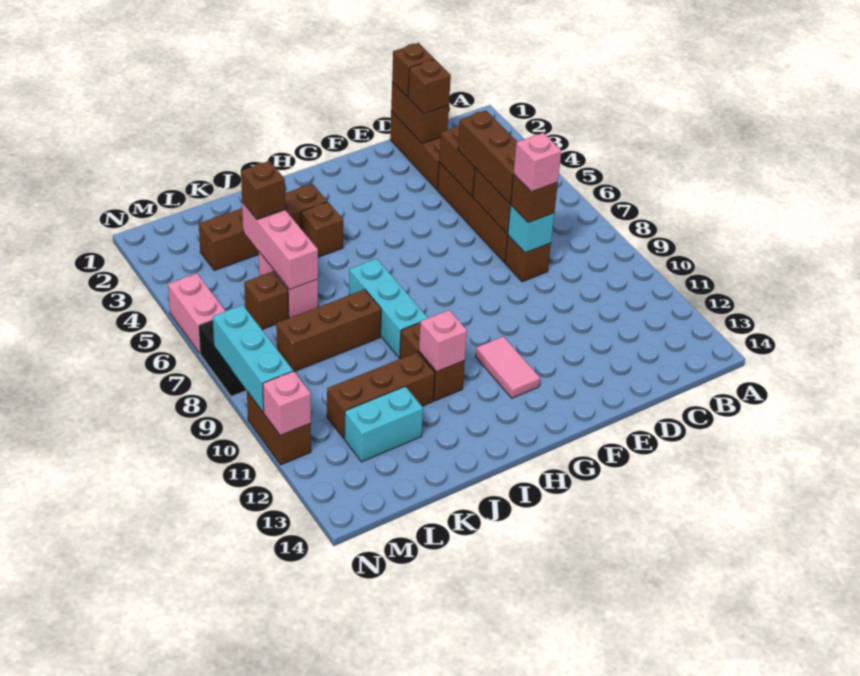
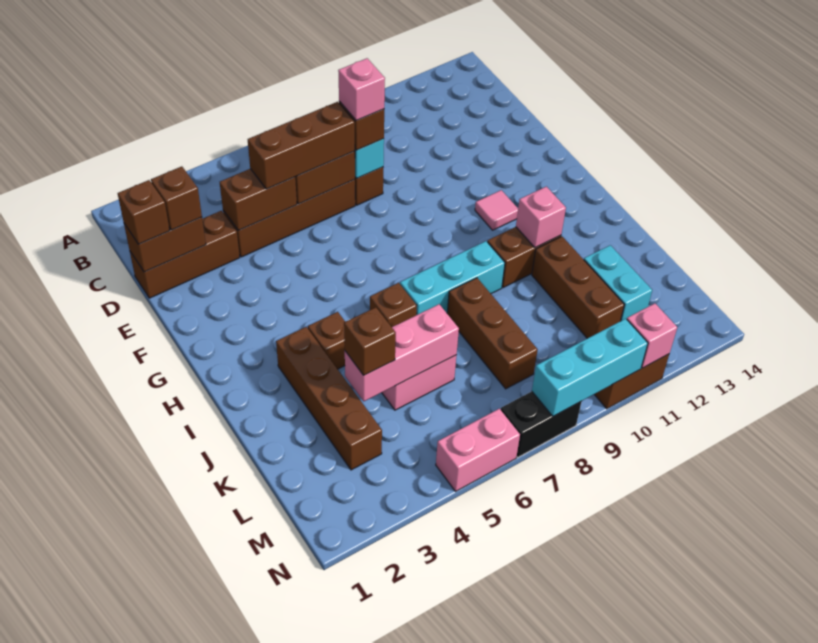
pink 1x2 tile [475,336,540,398] -> pink 1x1 tile [475,190,518,230]
brown 1x1 brick [244,271,289,330] -> brown 1x1 brick moved to [370,283,417,327]

